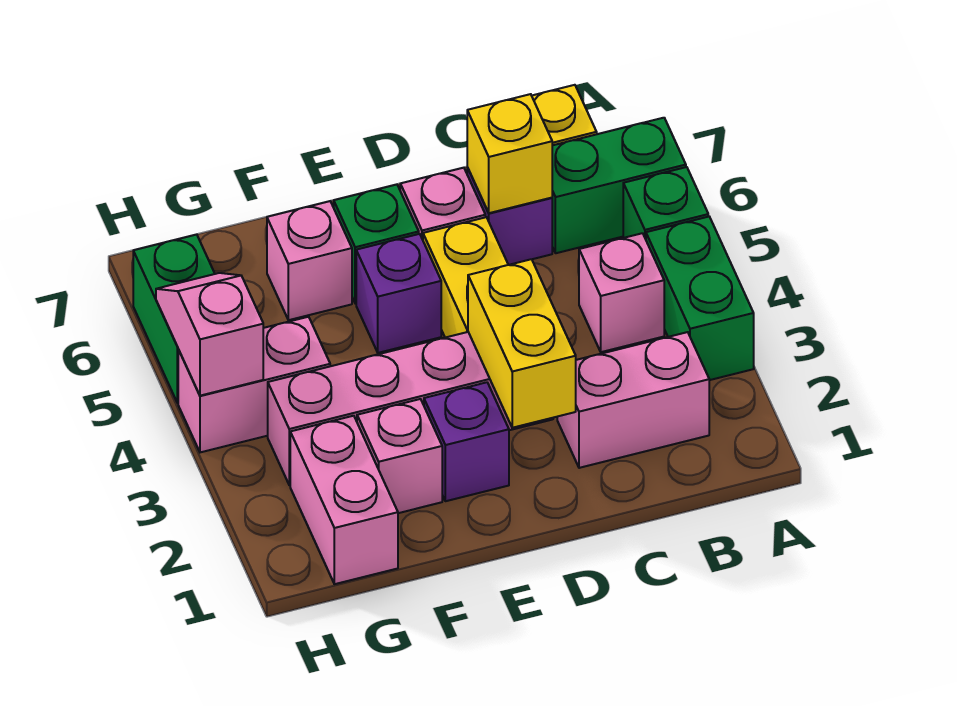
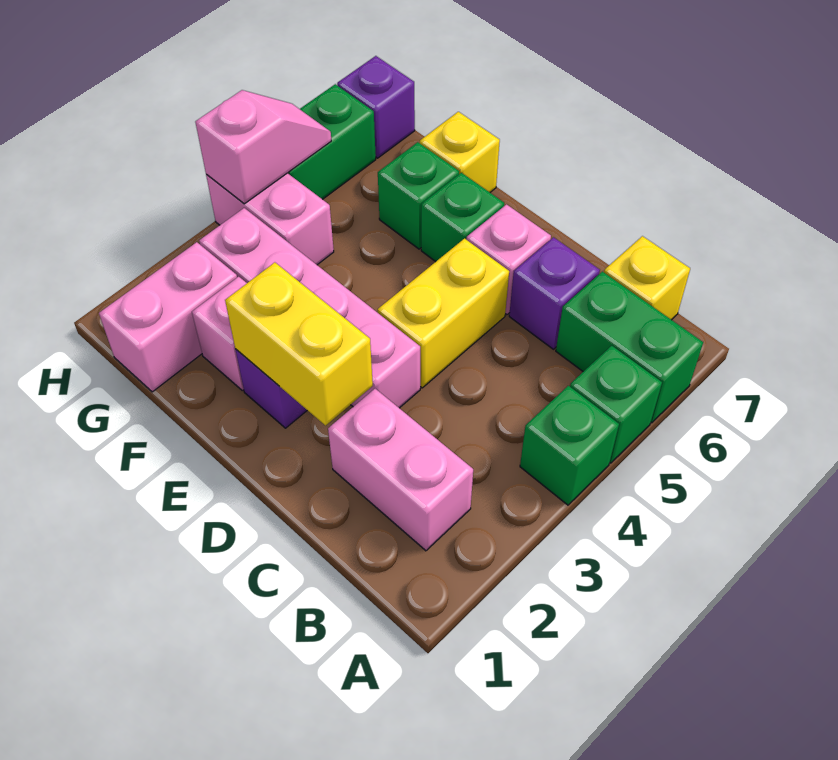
green 1x2 brick [646,217,754,380] -> green 1x1 brick [520,386,619,505]
pink 1x1 brick [579,233,664,352] -> none
yellow 1x1 brick [467,94,552,213] -> yellow 1x1 brick moved to [420,112,500,192]
yellow 1x2 brick [468,259,576,428] -> yellow 1x2 brick turned to [225,262,373,425]
purple 1x1 brick [356,234,441,353] -> purple 1x1 brick moved to [337,56,415,158]
pink 1x1 brick [267,201,352,320] -> green 1x1 brick [378,142,459,249]

